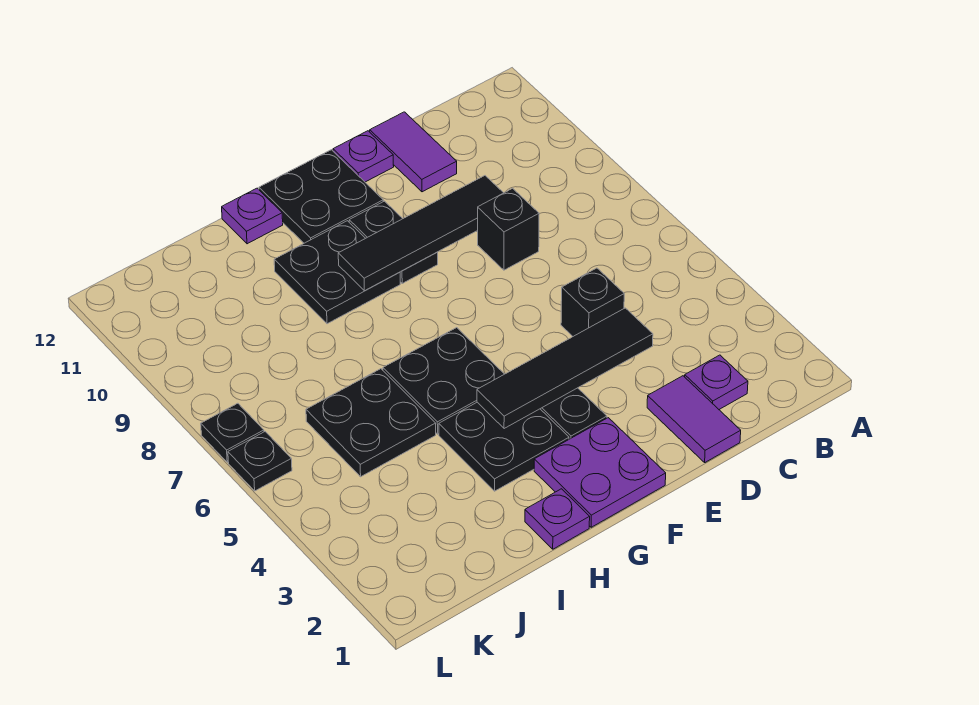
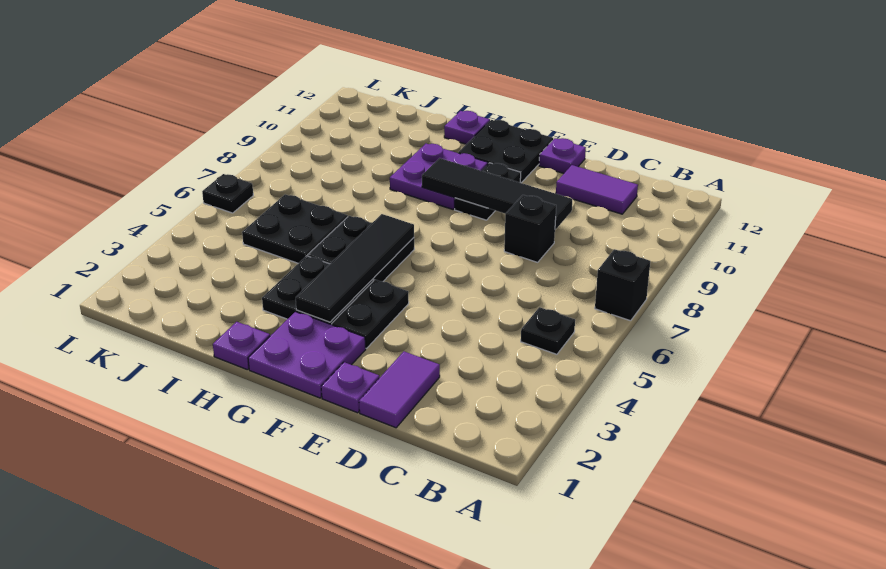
purple 1x1 plate [685,355,748,409] -> purple 1x1 plate moved to [321,362,380,413]
black 1x4 tile [477,308,653,429] -> black 1x4 tile turned to [296,214,414,322]
black 1x1 brick [561,268,624,336] -> black 1x1 brick moved to [595,249,650,321]
purple 1x2 tile [370,112,457,192] -> purple 1x2 tile turned to [556,165,638,214]
black 2x2 plate [274,221,400,324] -> purple 2x2 plate [390,144,488,209]
black 1x1 plate [201,403,264,462] -> black 1x1 plate moved to [521,307,575,354]

